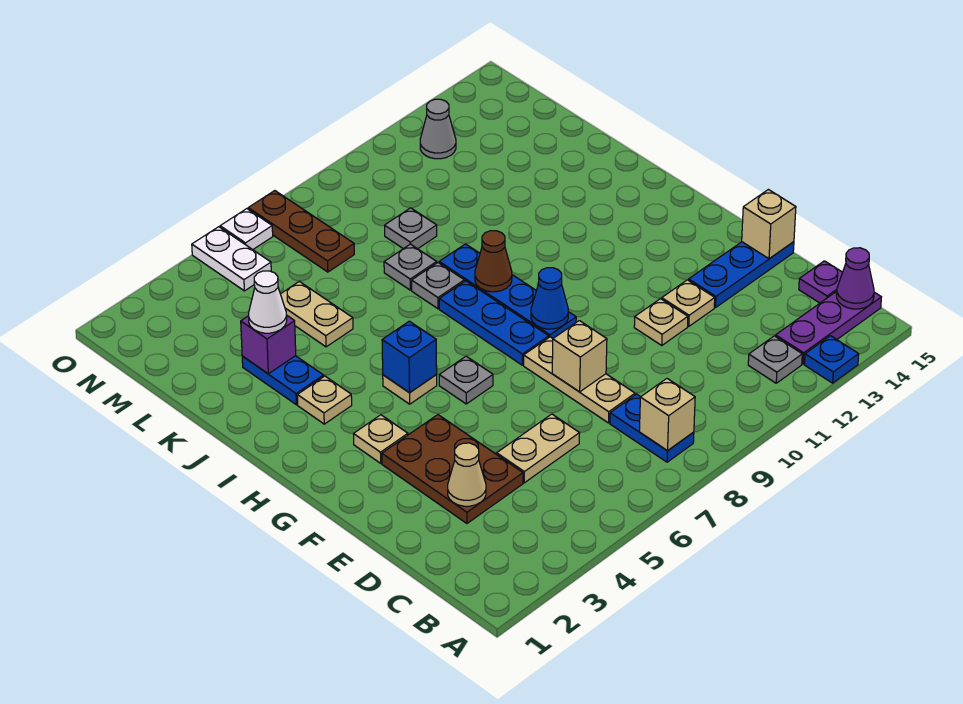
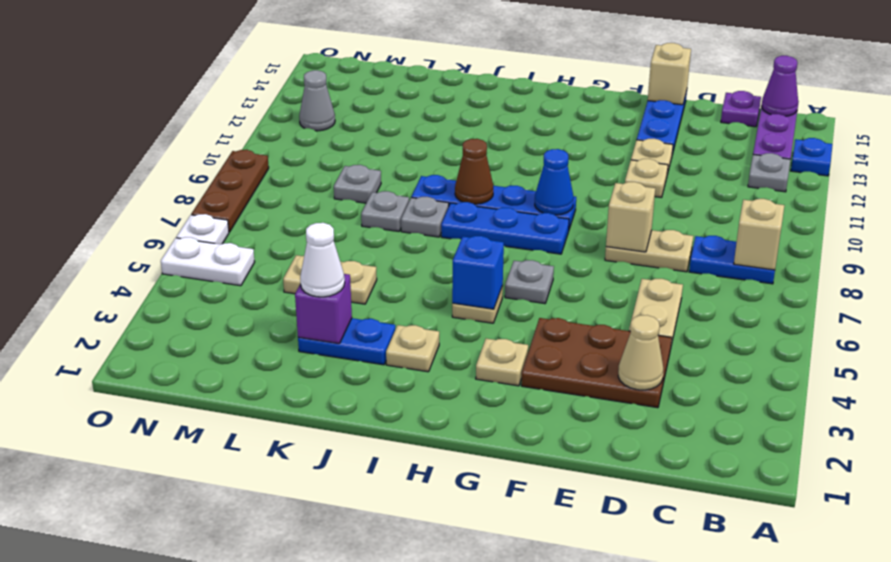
tan 1x3 plate [524,337,635,423] -> tan 1x2 plate [605,230,693,272]
brown 1x3 plate [248,191,354,272] -> brown 1x3 plate turned to [191,150,269,232]

